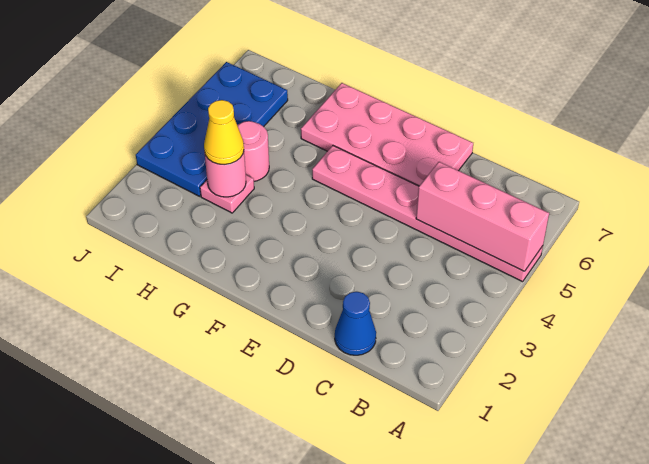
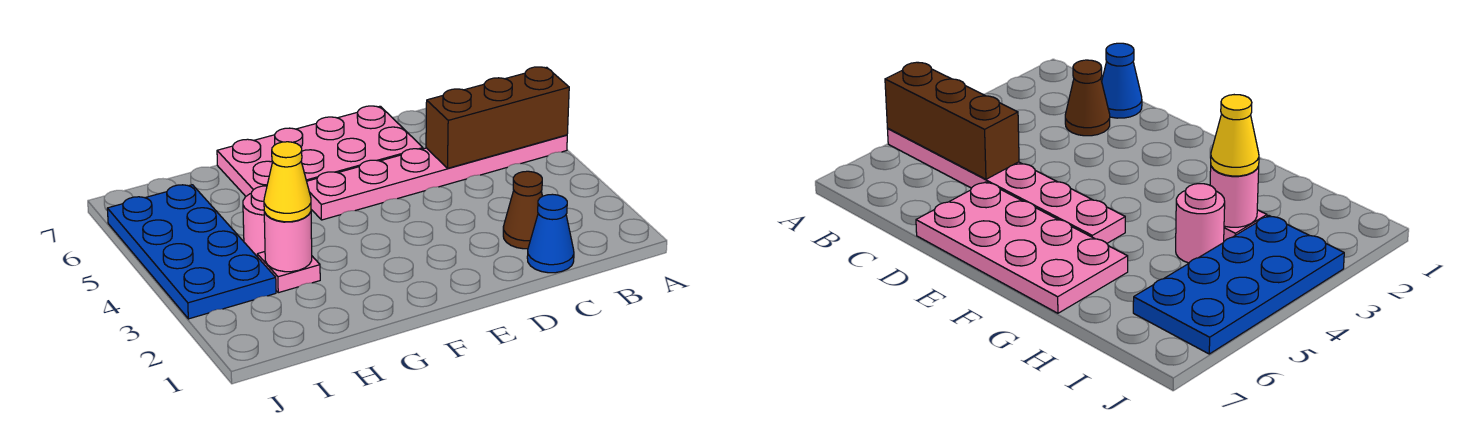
pink 1x3 brick [416,162,549,271] -> brown 1x3 brick [426,67,569,168]
none -> brown 1x1 cone [503,171,542,249]

